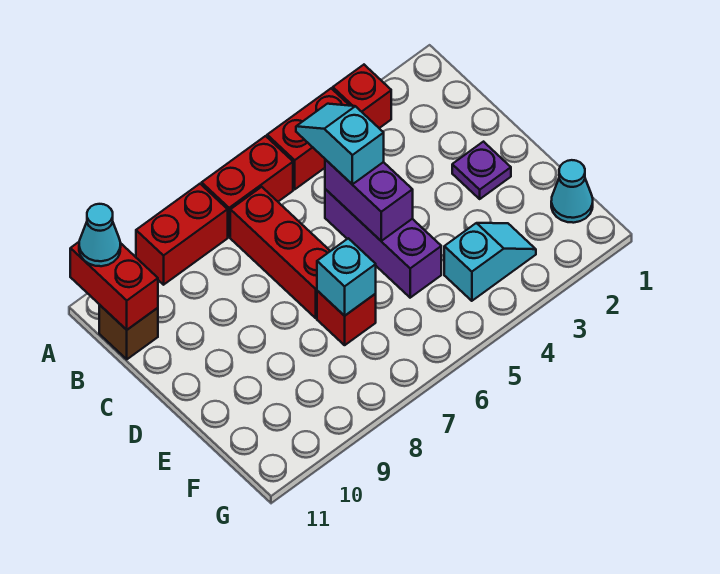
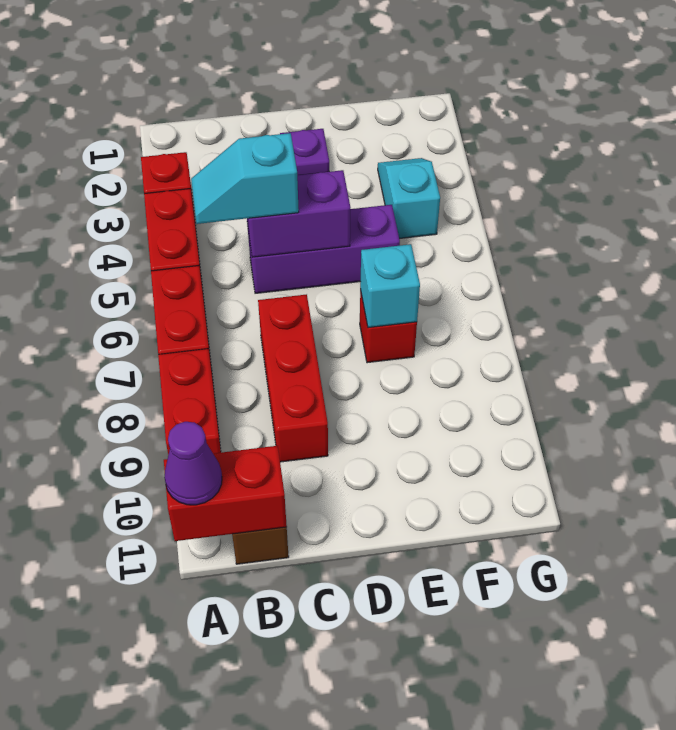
cyan 1x1 cone [79,204,121,266] -> purple 1x1 cone [164,422,222,505]
red 1x3 brick [230,187,330,318] -> red 1x3 brick turned to [258,294,328,462]
cyan 1x1 cone [551,160,593,223] -> none

